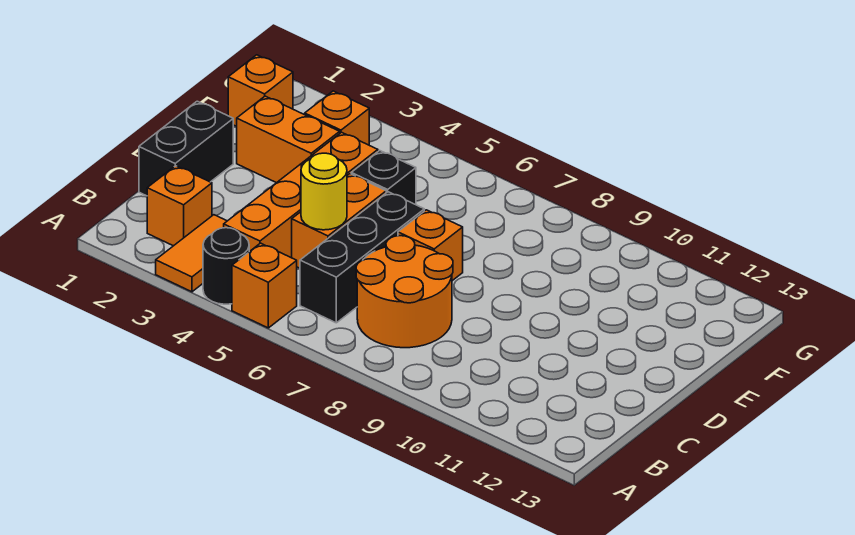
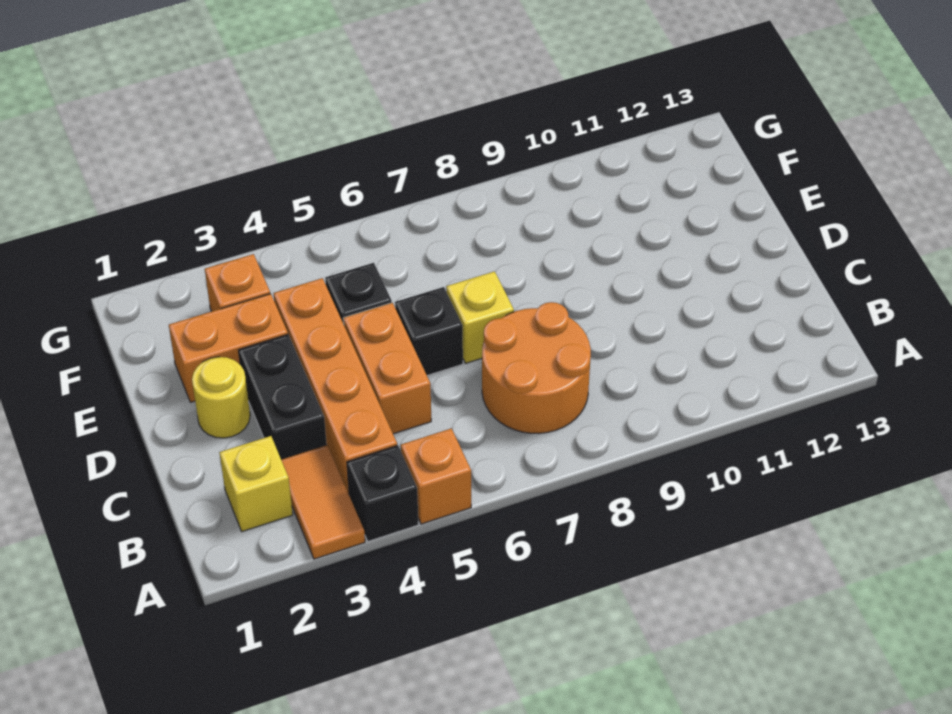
black 1x1 round brick [203,228,249,304] -> black 1x1 brick [347,445,419,541]
orange 1x1 brick [147,166,212,246] -> yellow 1x1 brick [219,436,293,532]
black 1x3 brick [300,192,424,323] -> black 1x1 brick [395,287,463,375]
black 1x2 brick [139,101,233,196] -> black 1x2 brick moved to [238,335,327,459]
yellow 1x1 round brick [301,153,347,230] -> yellow 1x1 round brick moved to [192,357,250,438]
orange 1x1 brick [398,210,463,281] -> yellow 1x1 brick [446,271,514,363]
orange 1x1 brick [228,55,293,126] -> none

